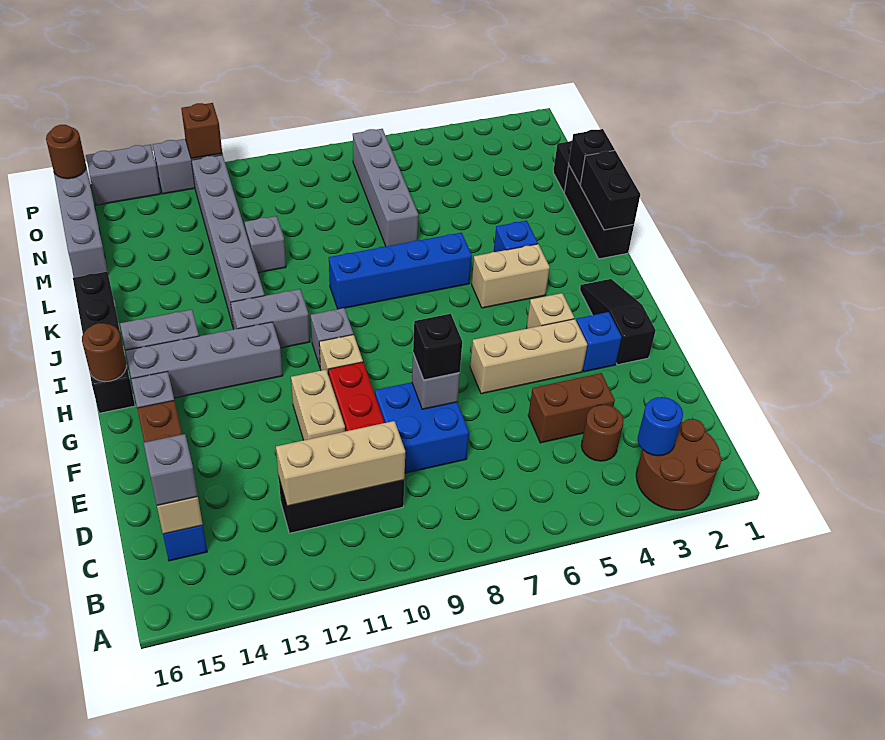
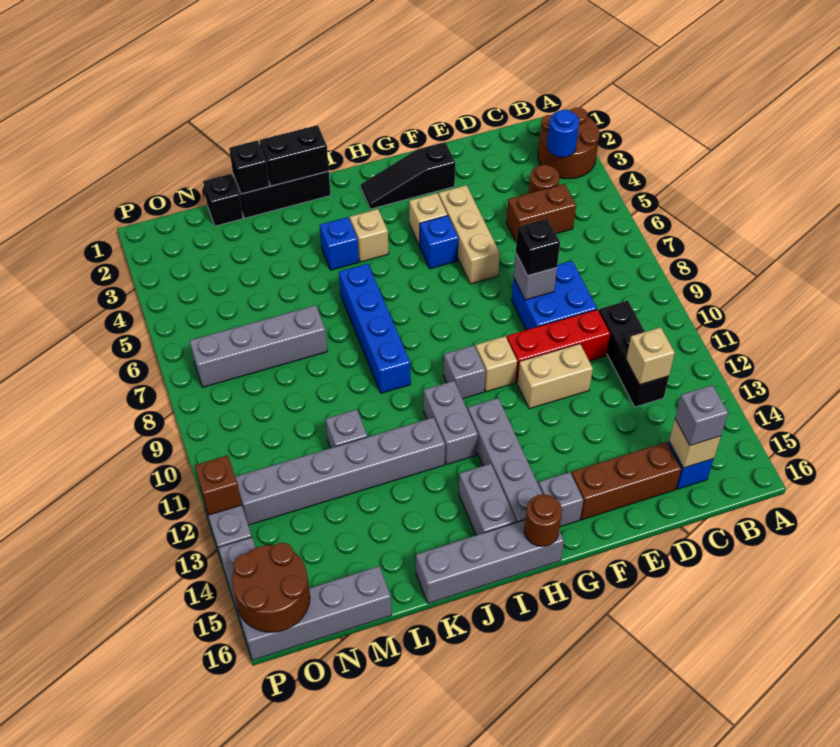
tan 1x3 brick [276,421,405,506] -> tan 1x1 brick [626,327,675,385]
brown 1x2 brick [528,373,615,443] -> brown 1x2 brick turned to [507,184,576,242]
blue 1x1 brick [576,312,622,372] -> blue 1x1 brick moved to [420,216,459,269]
black 1x4 brick [73,272,135,413] -> grey 1x4 brick [416,520,564,603]
tan 1x2 brick [472,244,550,308] -> tan 1x1 brick [350,209,388,262]
brown 1x1 round brick [46,125,86,179] -> brown 2x2 round brick [232,543,310,632]

